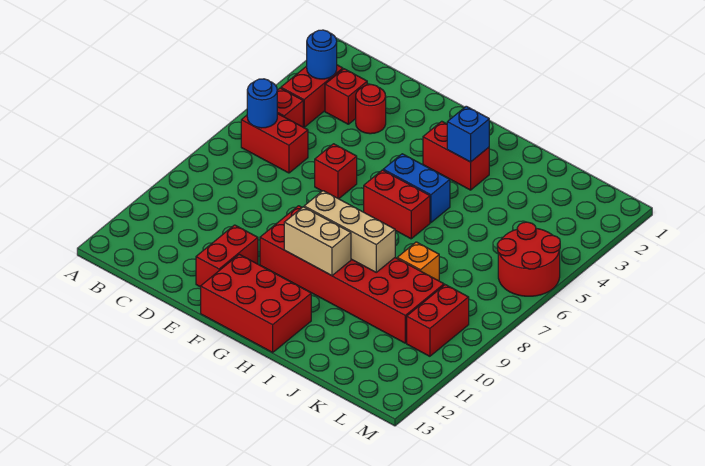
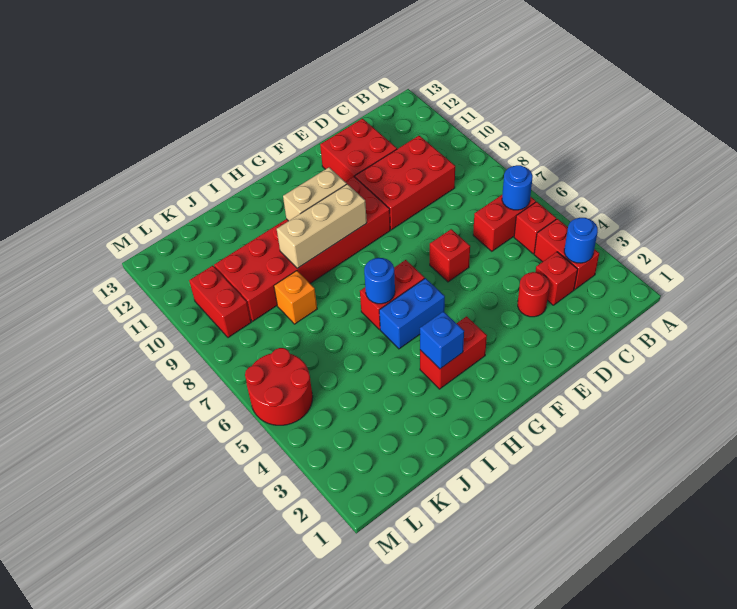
red 1x2 brick [196,225,258,287] -> red 2x2 brick [320,119,397,182]
red 2x3 brick [201,254,311,352] -> red 2x3 brick moved to [355,136,455,230]
none -> blue 1x1 round brick [364,258,395,304]

